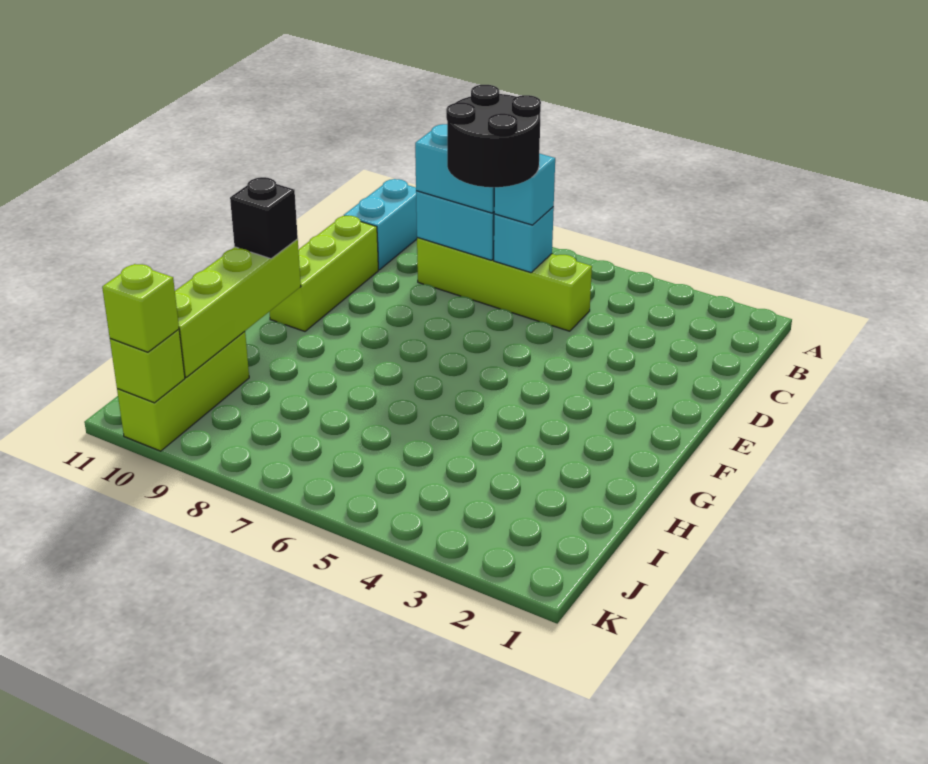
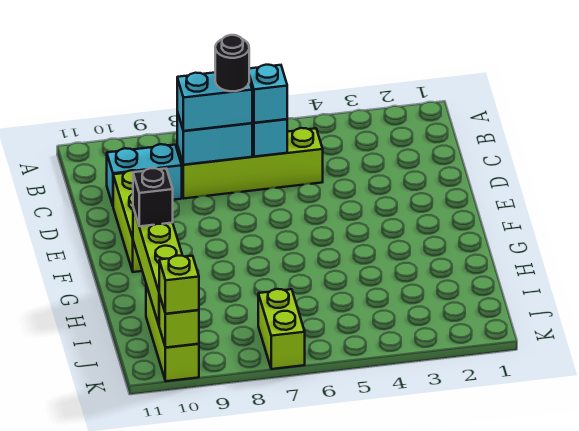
cyan 1x2 brick [344,179,417,270] -> cyan 1x2 brick turned to [107,144,182,205]
black 2x2 round brick [446,85,541,187] -> black 1x1 round brick [215,35,249,91]
none -> lime 1x2 brick [258,289,305,369]

